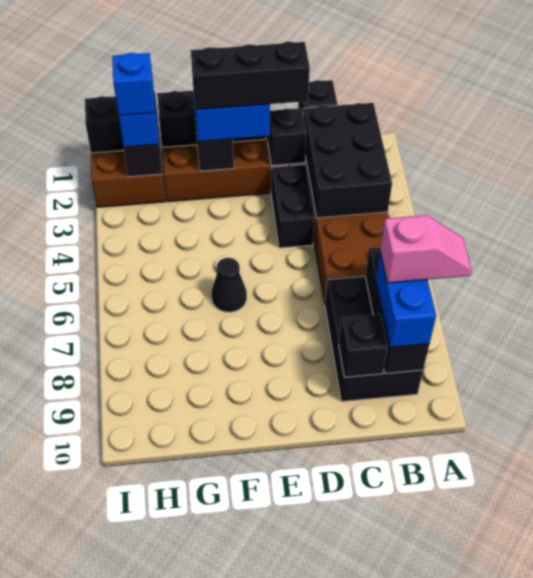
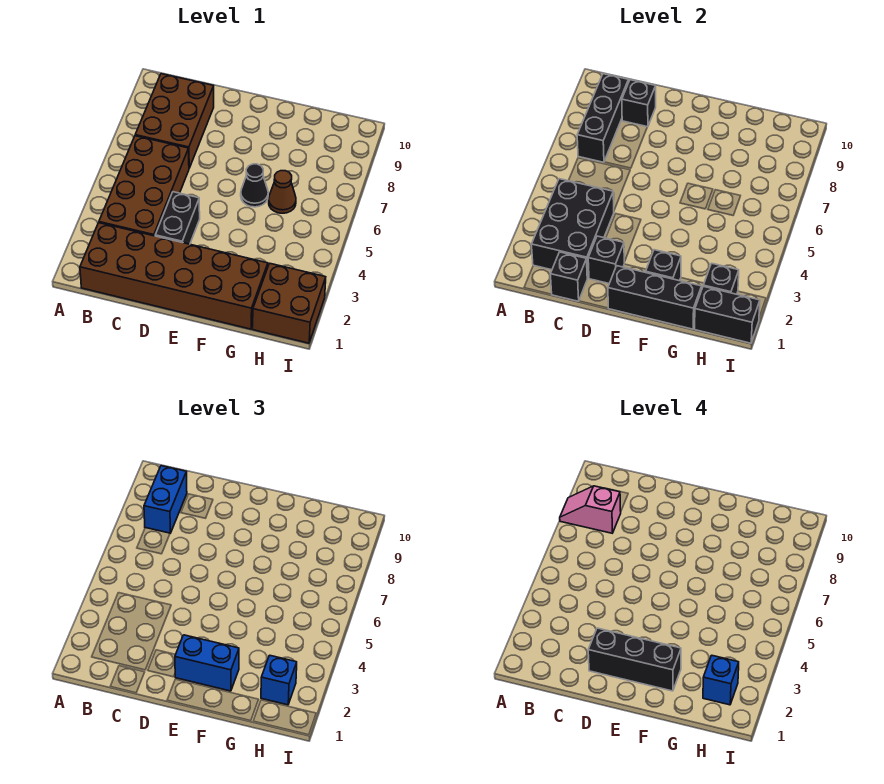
black 2x3 brick [325,276,423,401] -> brown 2x3 brick [135,74,214,168]
none -> brown 1x1 cone [269,171,296,213]

